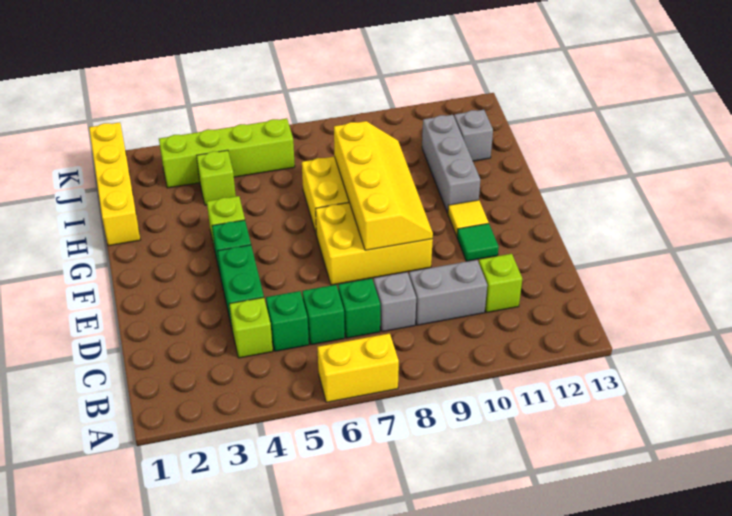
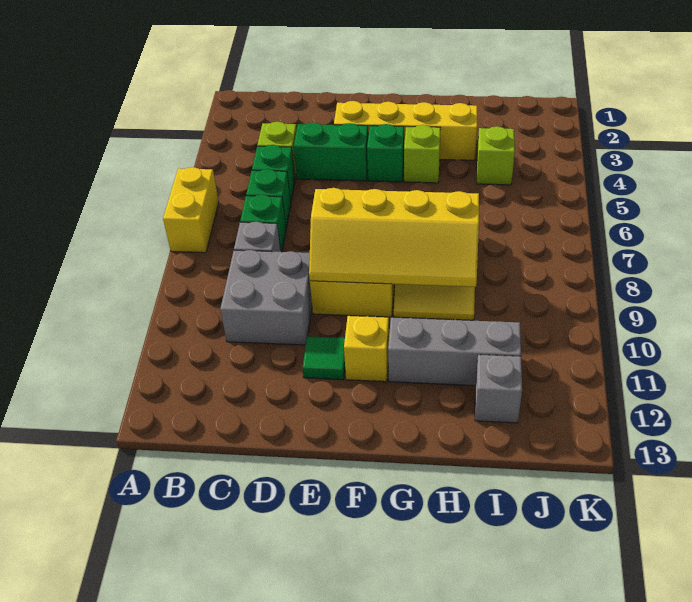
grey 1x2 brick [409,260,487,325] -> grey 2x2 brick [220,250,312,345]
lime 1x1 brick [479,254,522,313] -> none
yellow 1x1 tile [448,200,489,236] -> yellow 1x1 brick [344,316,389,382]
yellow 1x4 brick [89,122,140,246] -> yellow 1x4 brick moved to [334,101,477,160]
lime 1x4 brick [159,119,295,188] -> none

